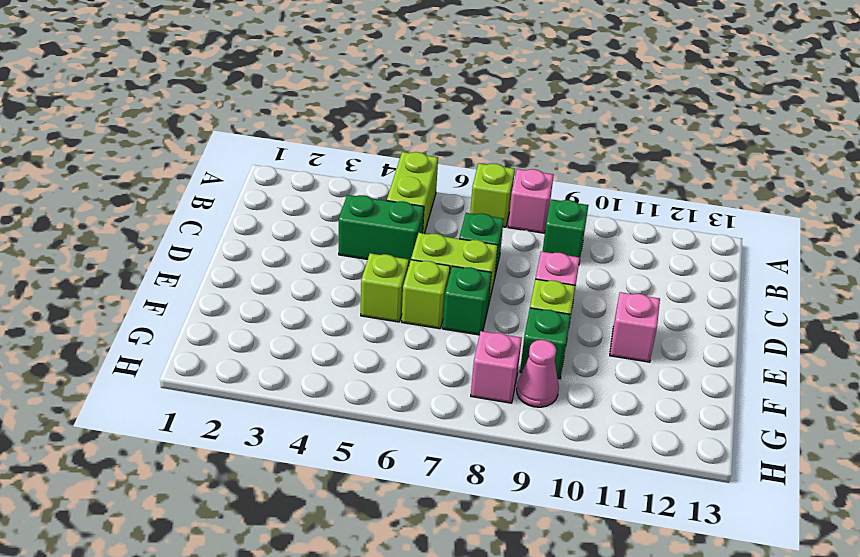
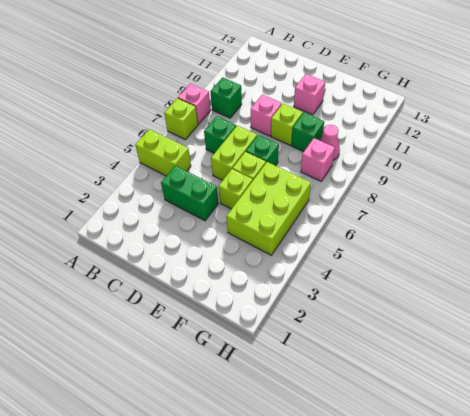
green 1x2 brick [339,195,424,266] -> green 1x2 brick turned to [161,166,218,221]
none -> lime 2x3 brick [226,162,311,255]

